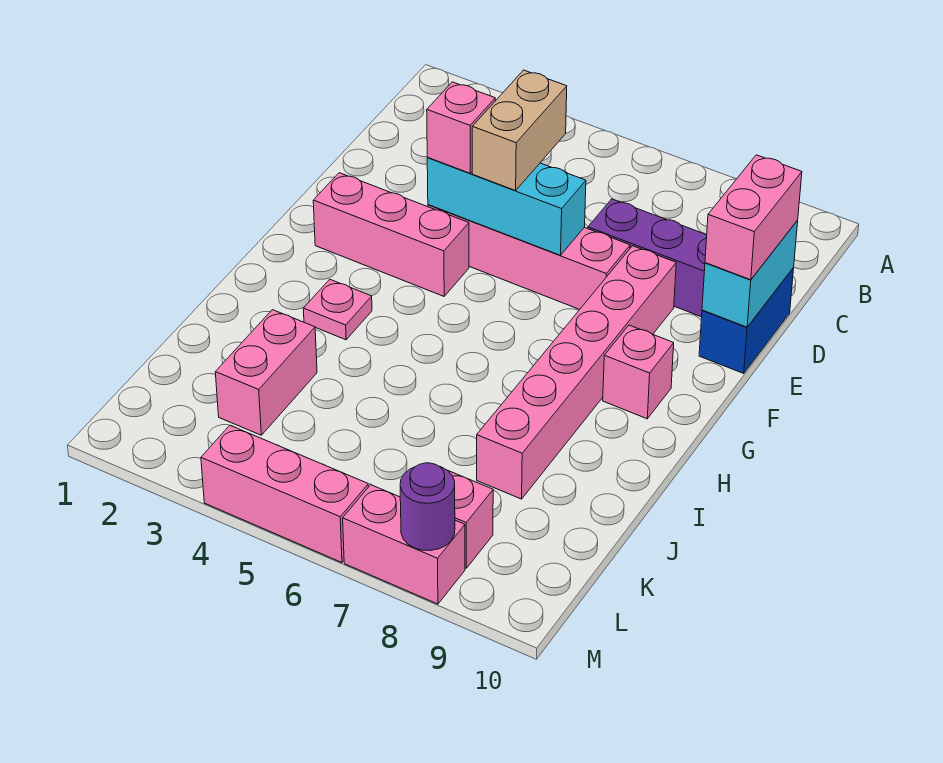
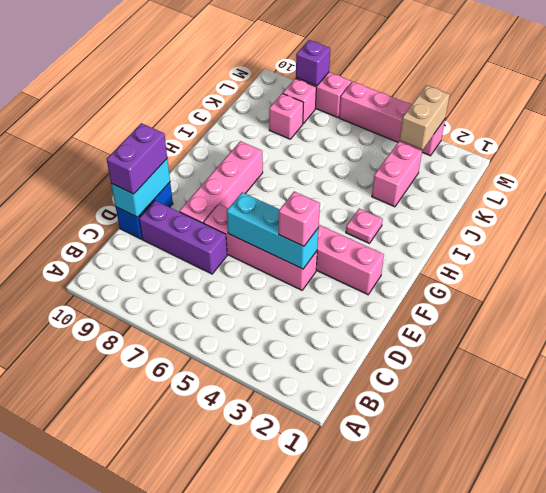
tan 1x2 brick [472,70,567,191] -> tan 1x2 brick moved to [400,85,450,150]
pink 1x2 brick [705,155,802,280] -> purple 1x2 brick [107,123,167,194]
pink 1x6 brick [477,246,676,499] -> pink 1x4 brick [179,141,263,223]
pink 1x1 brick [603,325,674,419] -> pink 1x1 brick moved to [269,93,303,139]
pink 1x3 brick [201,425,368,563] -> pink 1x4 brick [339,82,445,156]
purple 1x1 round brick [400,463,455,551] -> purple 1x1 brick [296,40,330,86]

